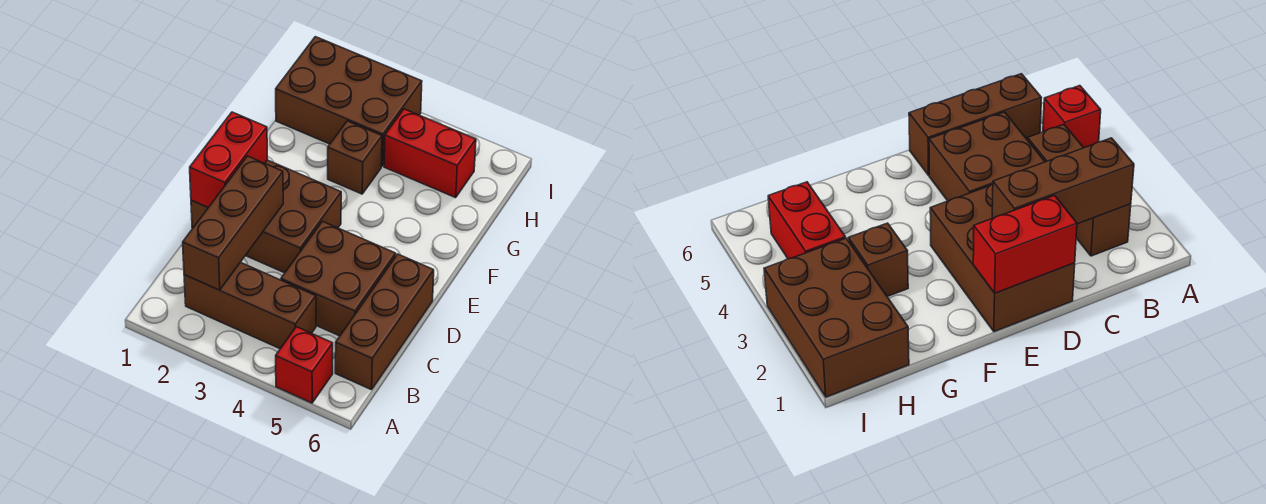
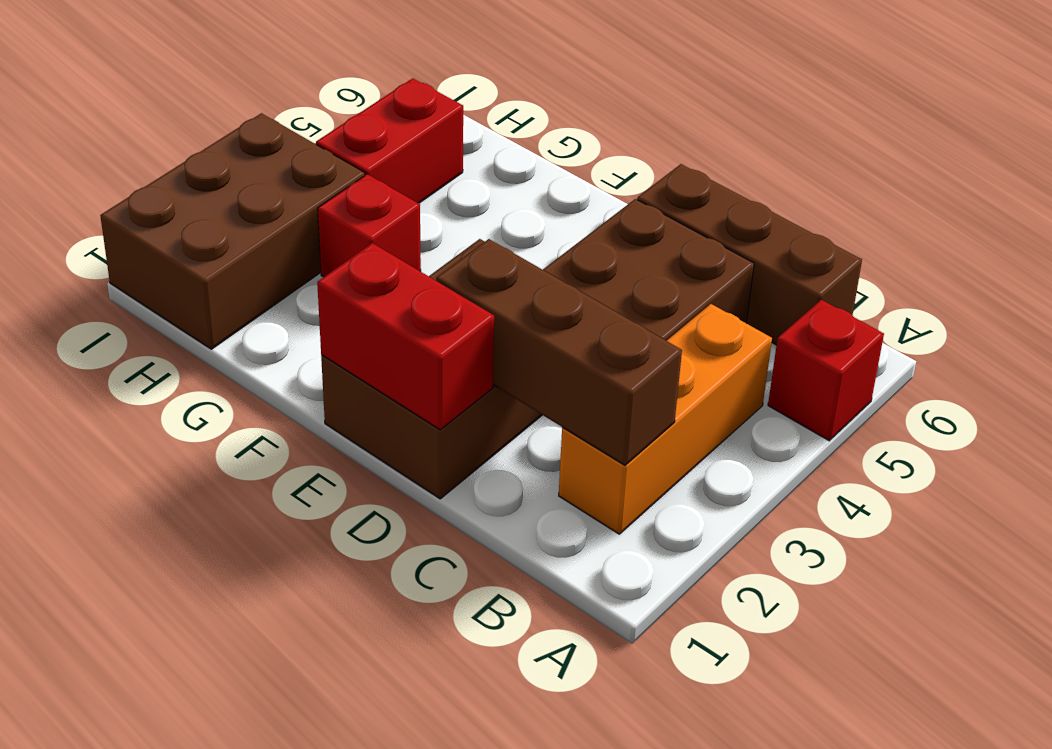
brown 1x3 brick [184,262,316,349] -> orange 1x3 brick [559,304,772,534]
brown 1x1 brick [328,121,382,194] -> red 1x1 brick [318,174,421,277]

